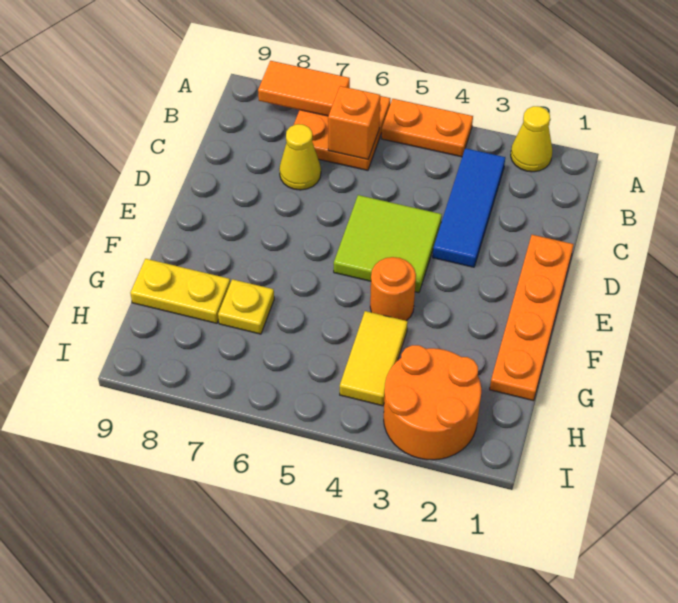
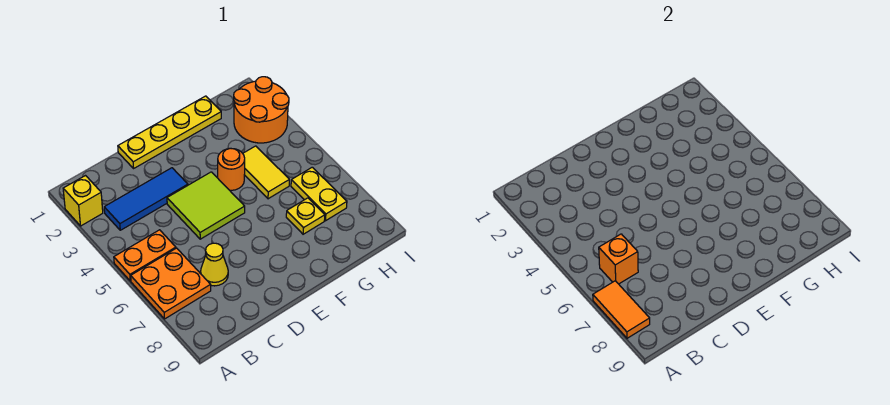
yellow 1x1 cone [511,106,552,172] -> yellow 1x1 brick [63,176,103,226]
orange 1x2 plate [381,99,473,157] -> orange 1x2 plate turned to [114,230,176,281]
orange 1x4 plate [490,235,574,401] -> yellow 1x4 plate [118,96,221,168]
yellow 1x2 tile [340,311,408,406] -> yellow 1x2 tile turned to [243,146,289,199]
yellow 1x2 plate [130,259,230,323] -> yellow 1x2 plate moved to [291,167,347,221]

